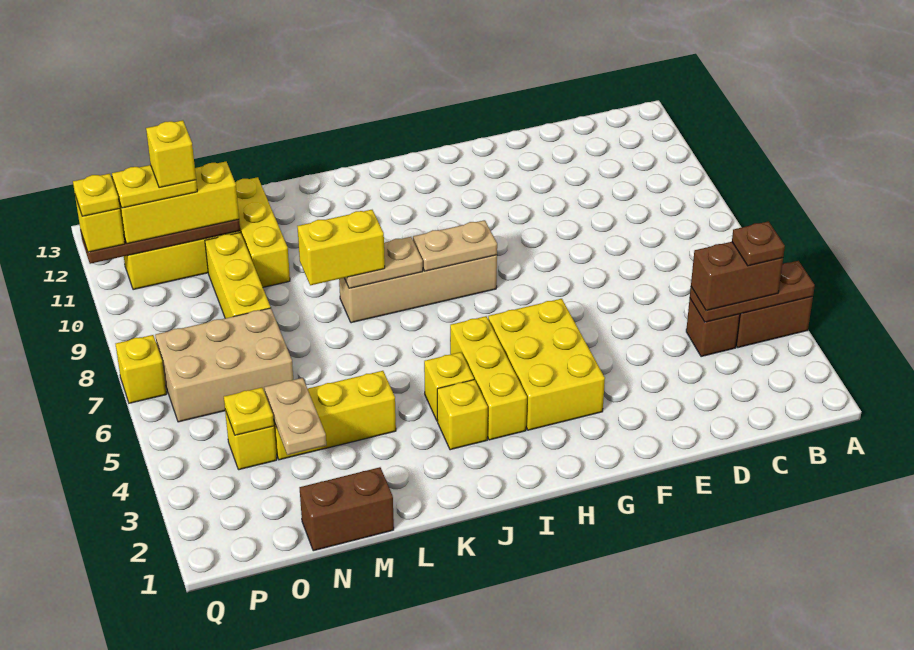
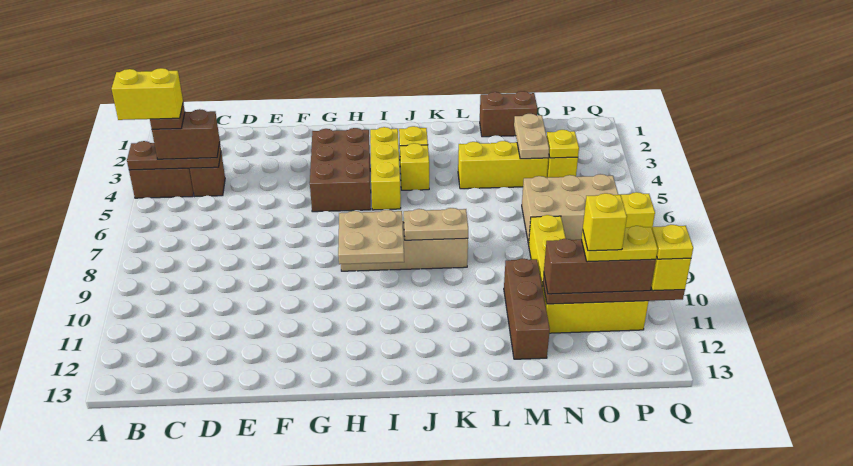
yellow 2x3 brick [488,299,605,430] -> brown 2x3 brick [310,128,371,212]
tan 1x2 plate [413,220,497,271] -> tan 2x2 plate [338,210,404,264]
yellow 1x2 brick [297,210,385,285] -> yellow 1x2 brick moved to [112,68,183,120]
yellow 1x3 brick [235,177,290,287] -> brown 1x3 brick [504,258,550,359]
yellow 1x3 brick [119,162,239,244] -> brown 1x3 brick [544,239,656,294]

